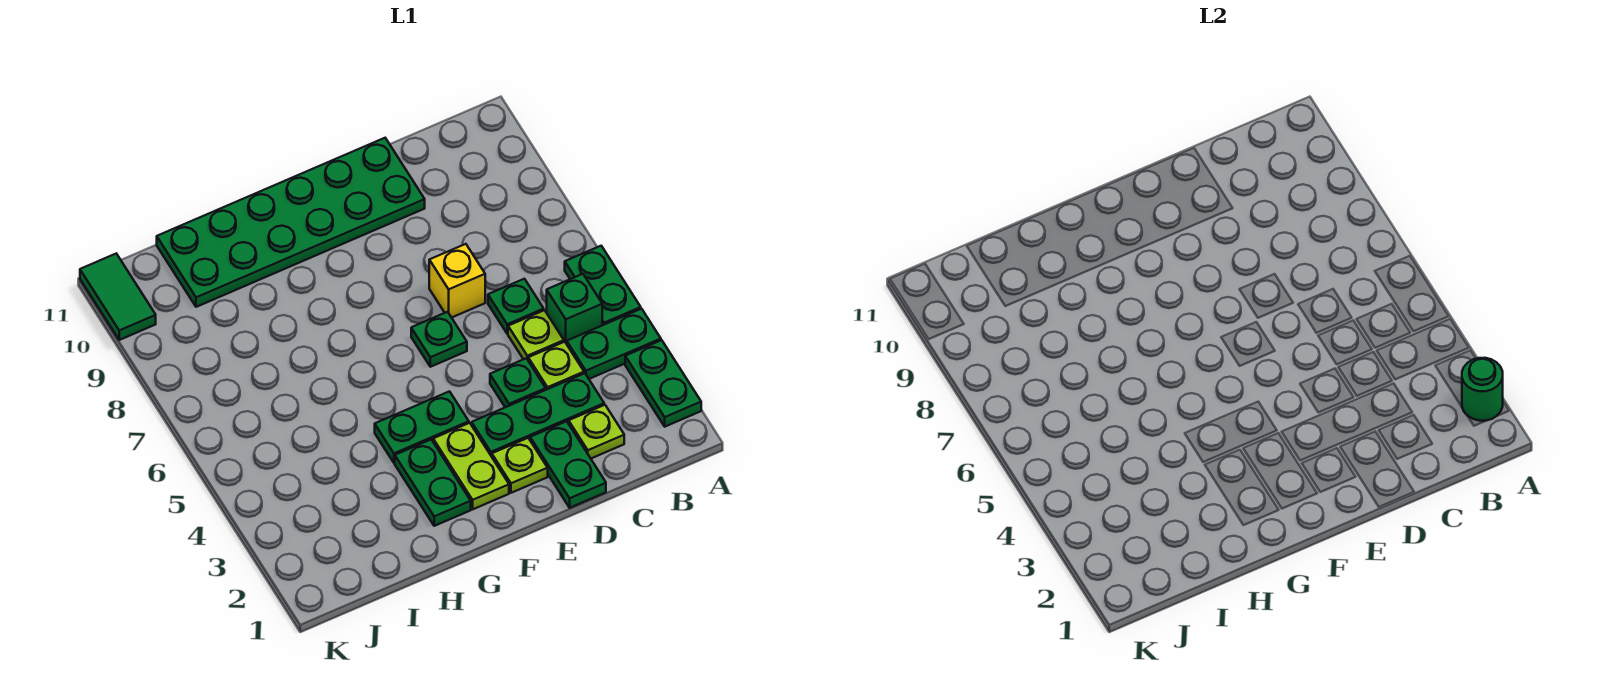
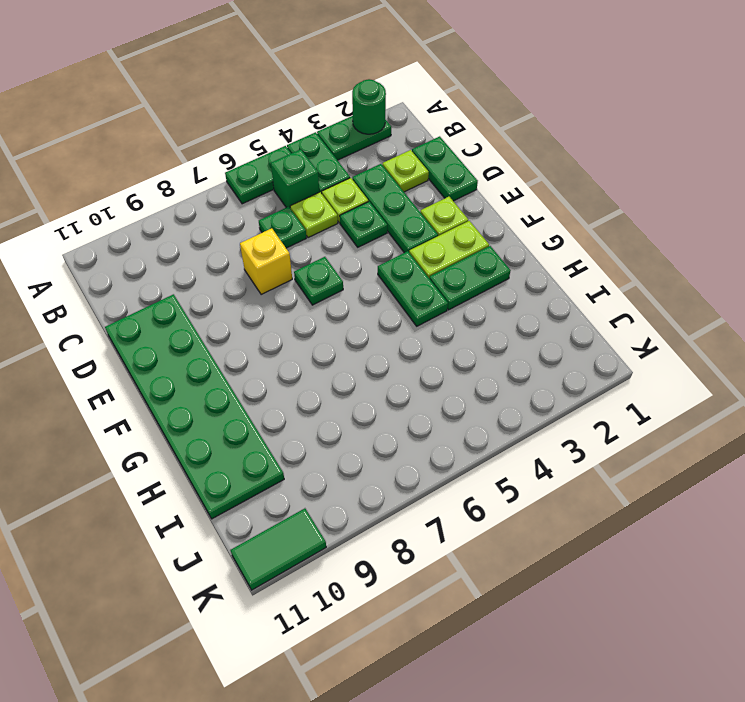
green 1x2 plate [530,421,606,508] -> green 1x2 plate turned to [412,136,478,201]

